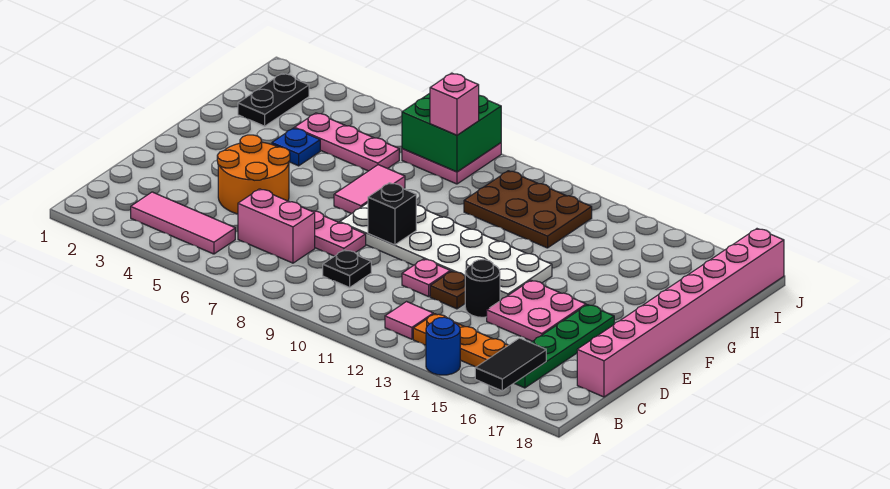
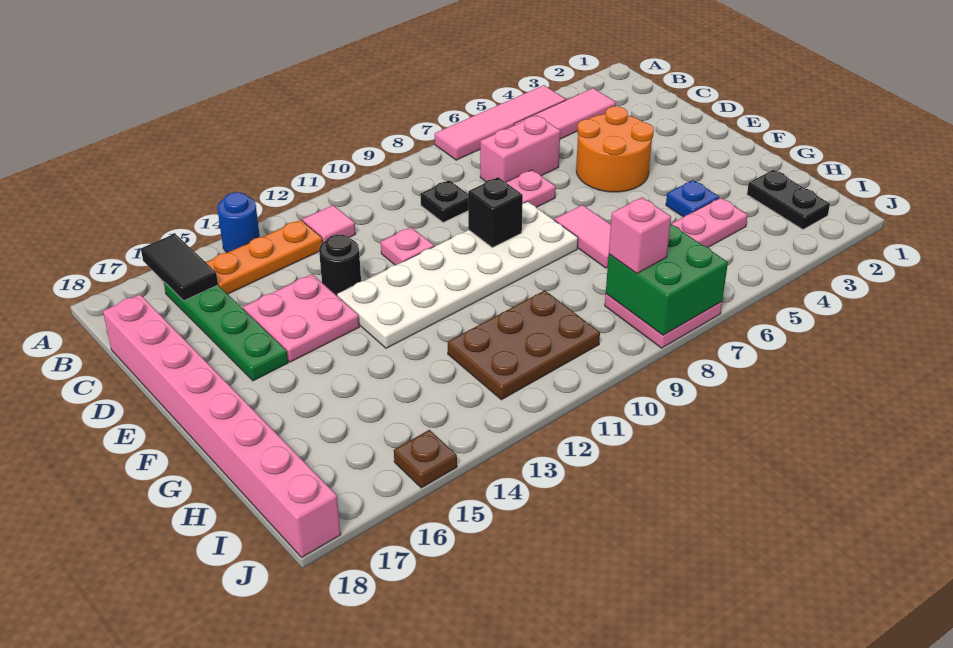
none -> pink 1x4 tile [435,85,566,160]
brown 1x1 plate [430,271,465,309] -> brown 1x1 plate moved to [394,430,457,488]

